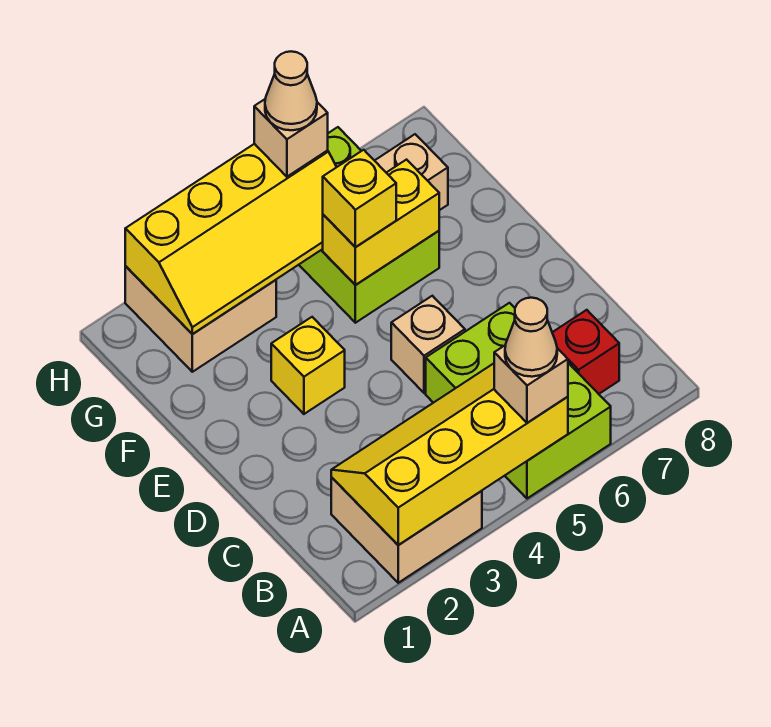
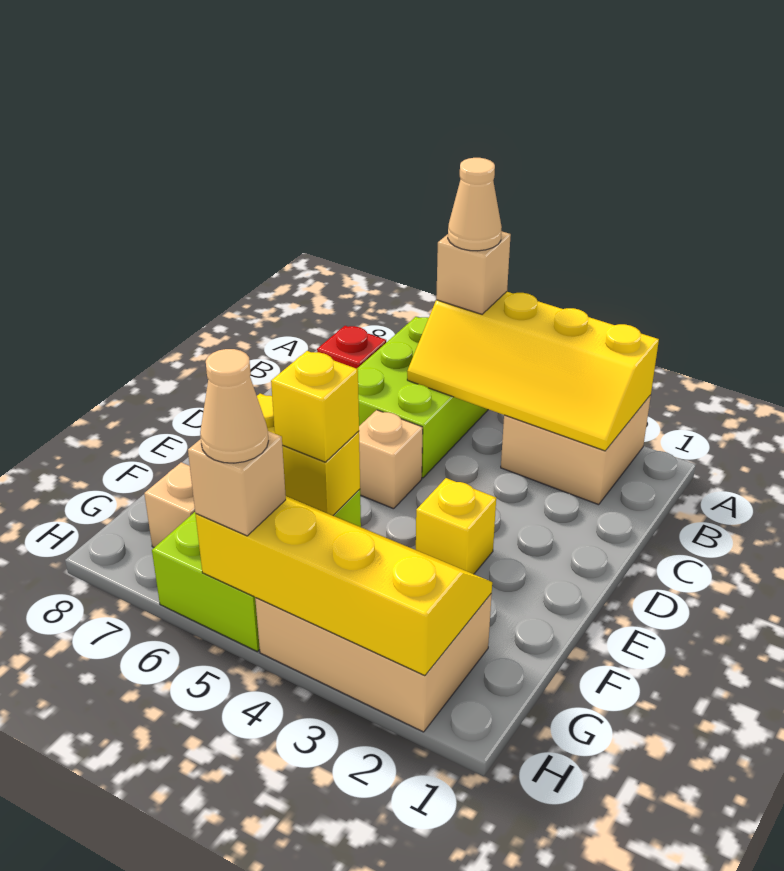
tan 2x2 brick [125,266,276,372] -> tan 2x3 brick [255,594,492,732]

